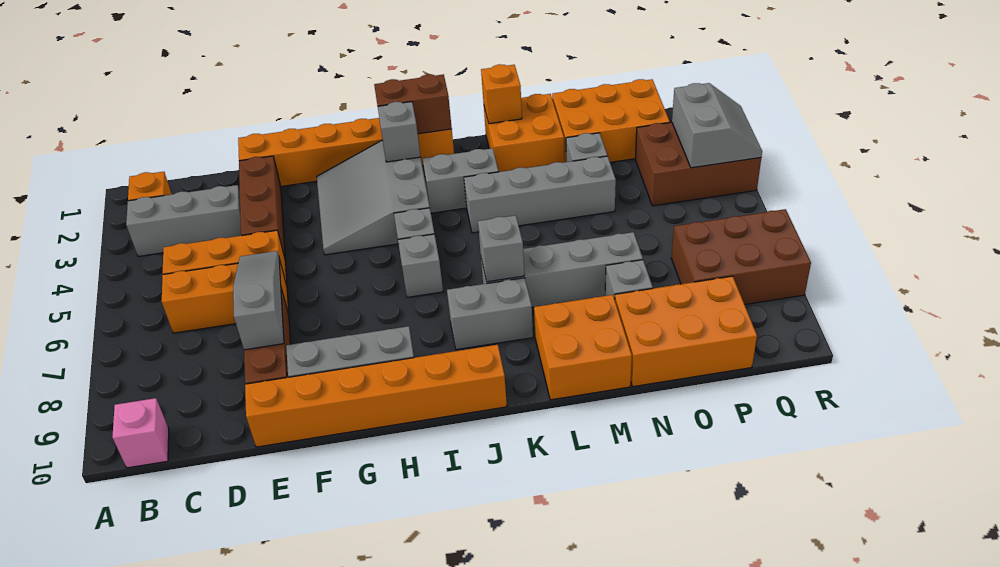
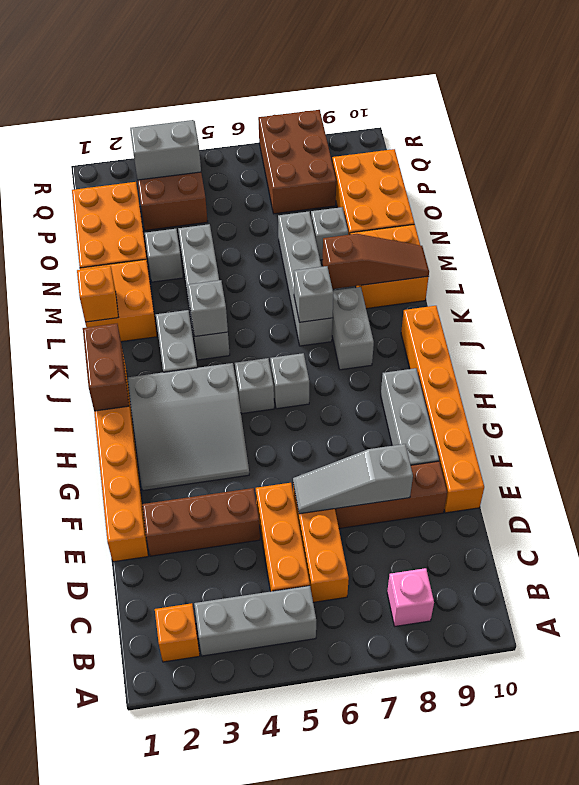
grey 1x3 brick [126,185,241,256] -> grey 1x3 brick turned to [194,586,316,656]
pink 1x1 brick [112,398,169,468] -> pink 1x1 brick moved to [387,568,434,626]
grey 1x1 brick [378,102,421,162] -> grey 1x1 brick moved to [188,280,228,337]
none -> brown 1x3 slope [323,234,429,289]

